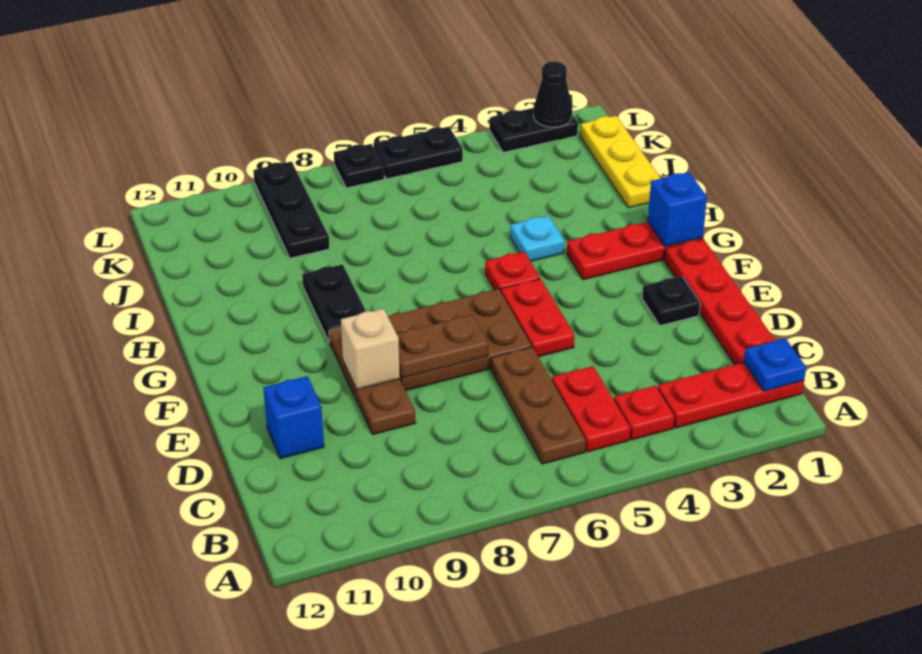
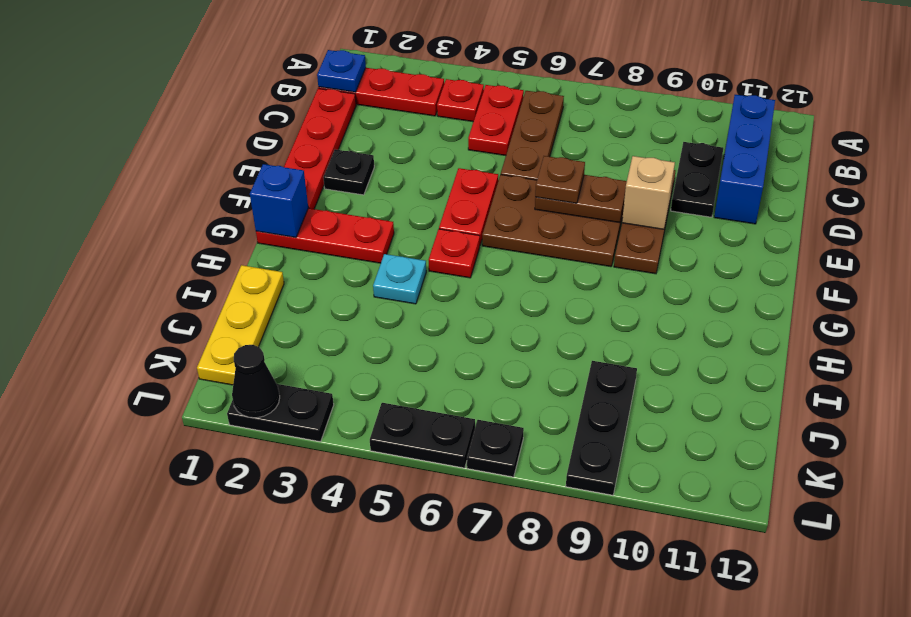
blue 1x1 brick [263,376,324,459] -> blue 1x3 brick [714,95,775,224]
none -> brown 1x1 plate [535,156,585,203]
black 1x2 plate [302,264,366,342] -> black 1x2 plate moved to [671,142,723,217]

